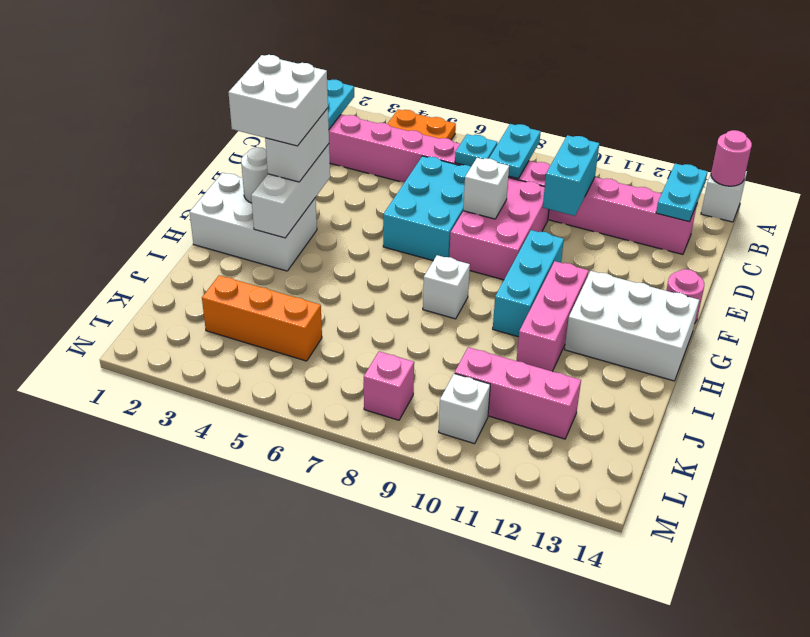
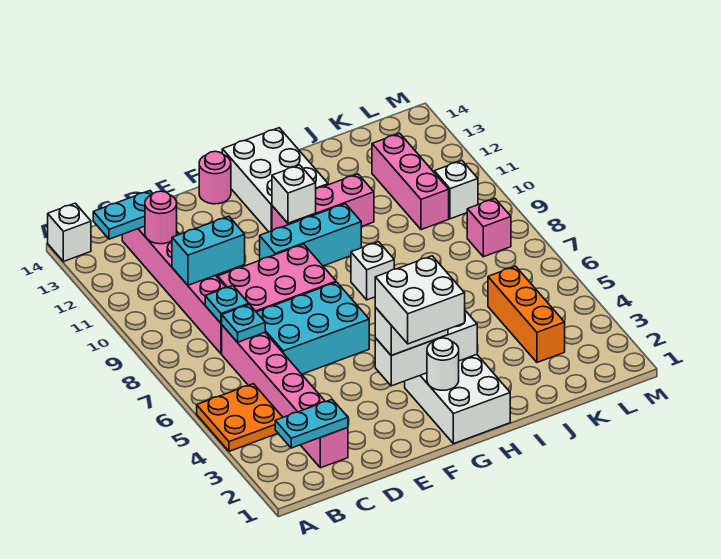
pink 1x1 round brick [711,130,752,186] -> pink 1x1 round brick moved to [145,191,177,244]
cyan 1x2 plate [489,124,541,179] -> cyan 1x1 plate [205,285,249,323]
white 1x1 brick [463,158,509,219] -> white 1x1 brick moved to [272,165,316,223]

